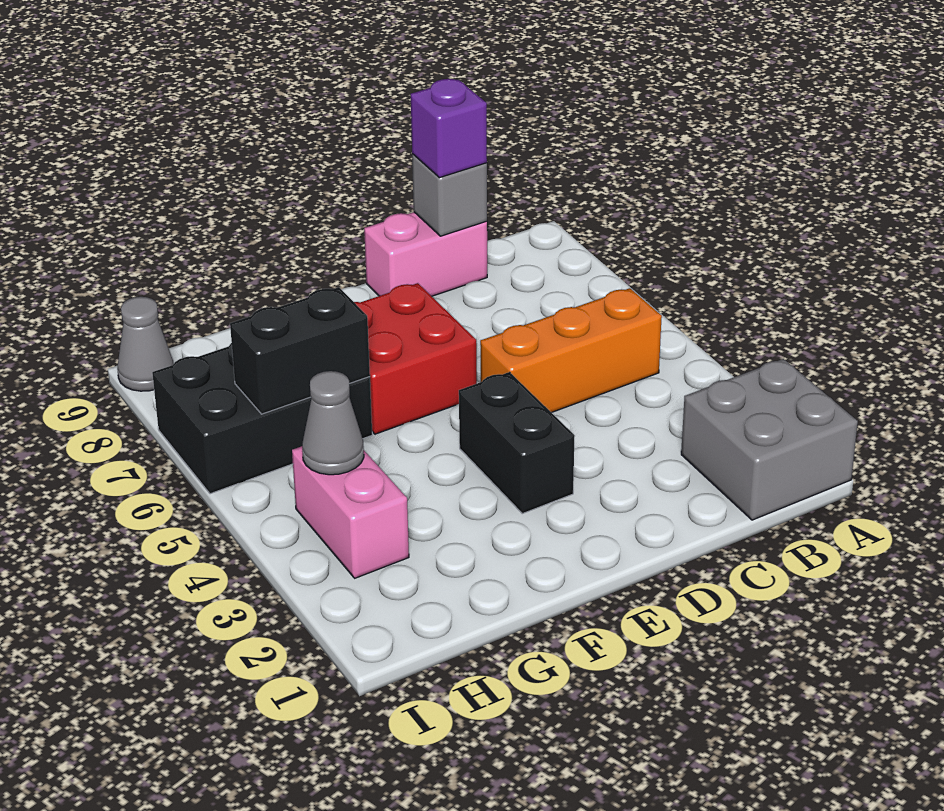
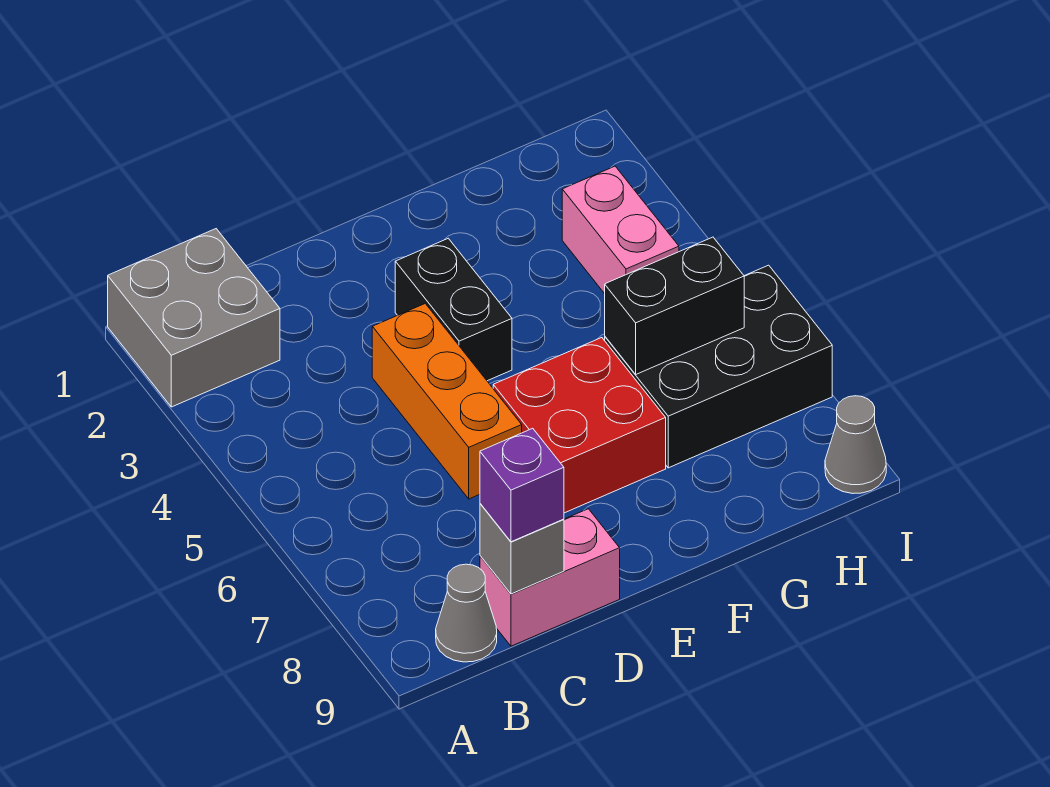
orange 1x3 brick [480,288,662,413] -> orange 1x3 brick turned to [372,304,522,499]
grey 1x1 cone [302,371,364,475] -> grey 1x1 cone moved to [436,564,497,662]

